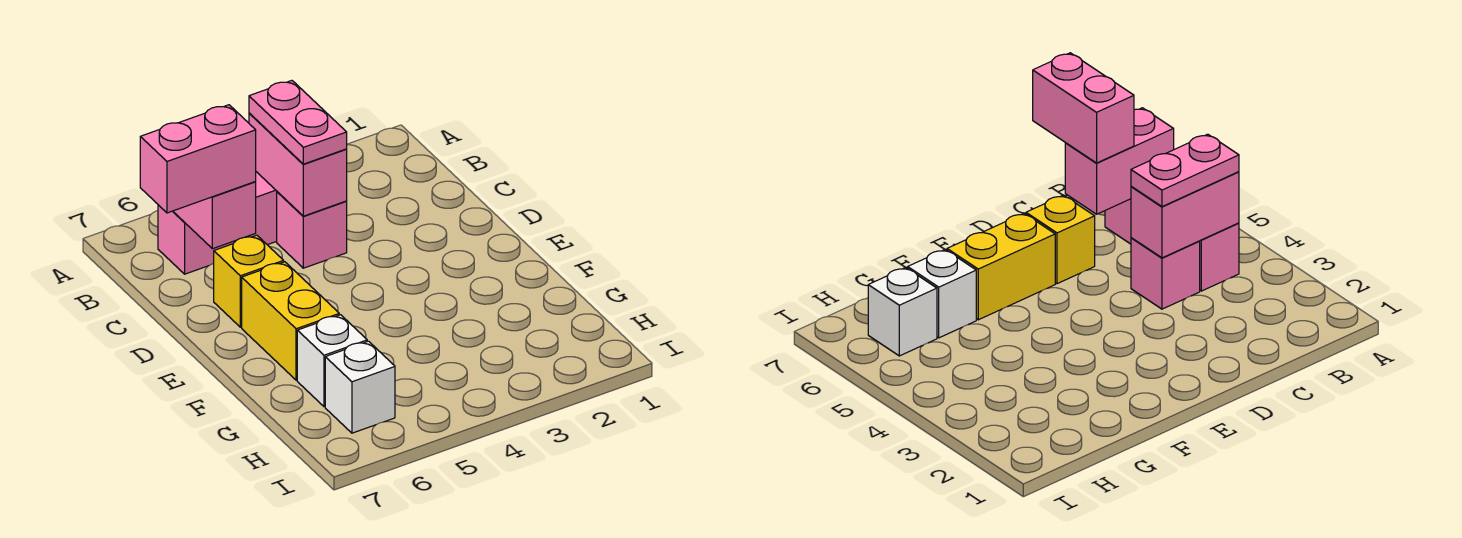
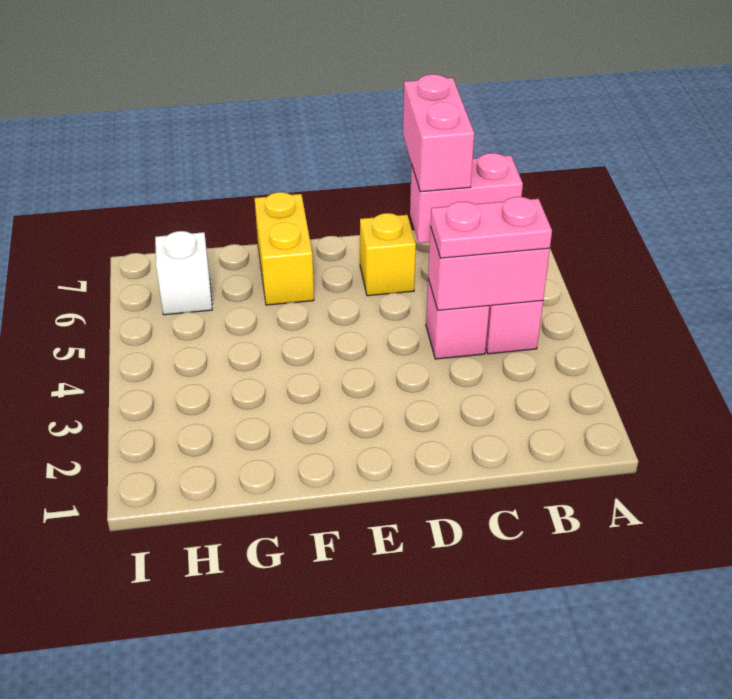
yellow 1x2 brick [242,262,339,380] -> yellow 1x2 brick turned to [255,192,314,305]
white 1x1 brick [297,315,367,407] -> none

